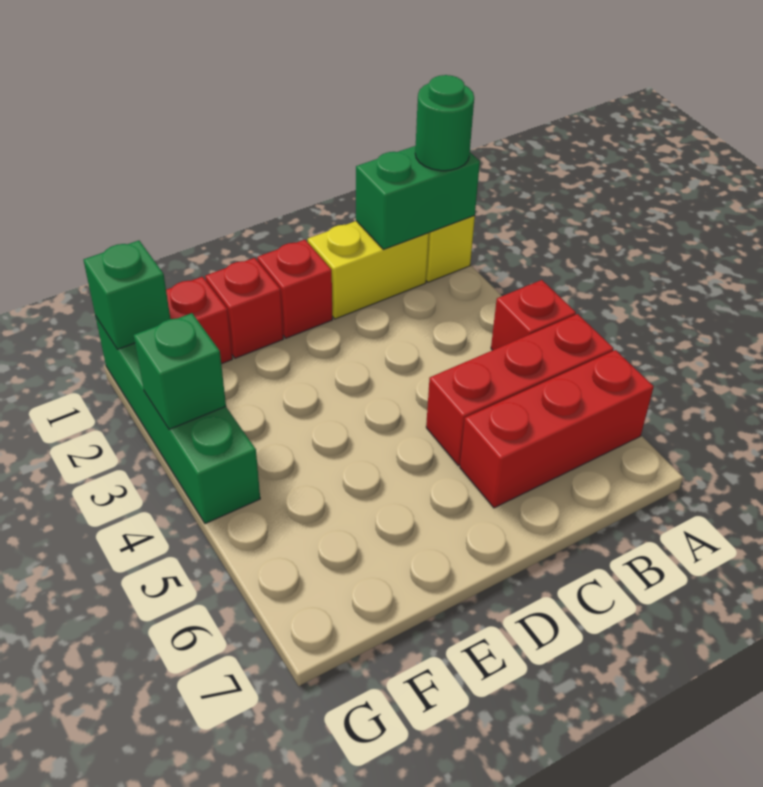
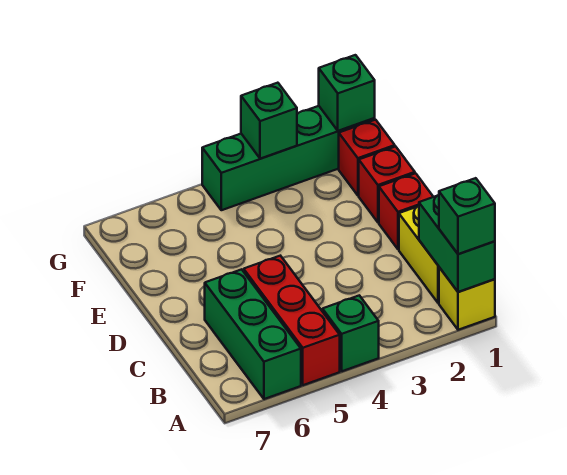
green 1x1 round brick [415,75,474,171] -> green 1x1 brick [439,178,495,254]
red 1x1 brick [491,280,576,350] -> green 1x1 brick [322,295,379,371]
red 1x3 brick [460,350,654,508] -> green 1x3 brick [205,269,301,399]

